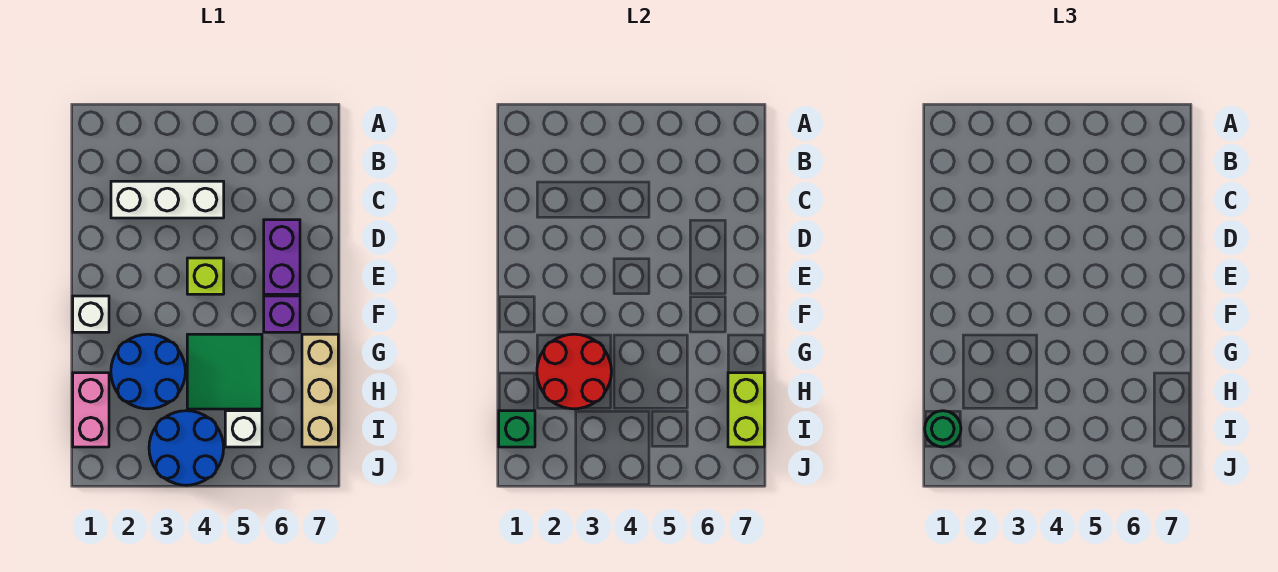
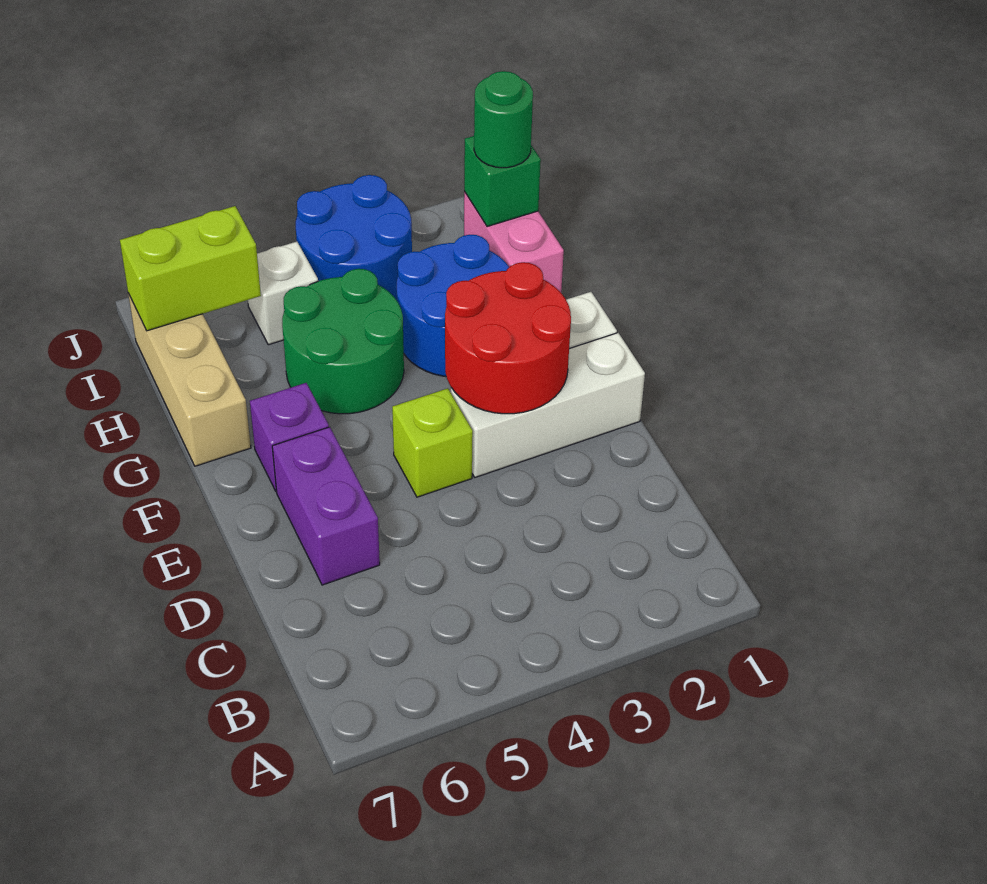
white 1x3 brick [111,181,224,218] -> white 1x3 brick moved to [451,333,645,477]
red 2x2 round brick [537,334,611,409] -> red 2x2 round brick moved to [445,262,571,414]
green 2x2 tile [187,334,262,409] -> green 2x2 round brick [282,269,404,414]
lime 1x2 brick [728,373,764,447] -> lime 1x2 brick turned to [120,206,261,331]

